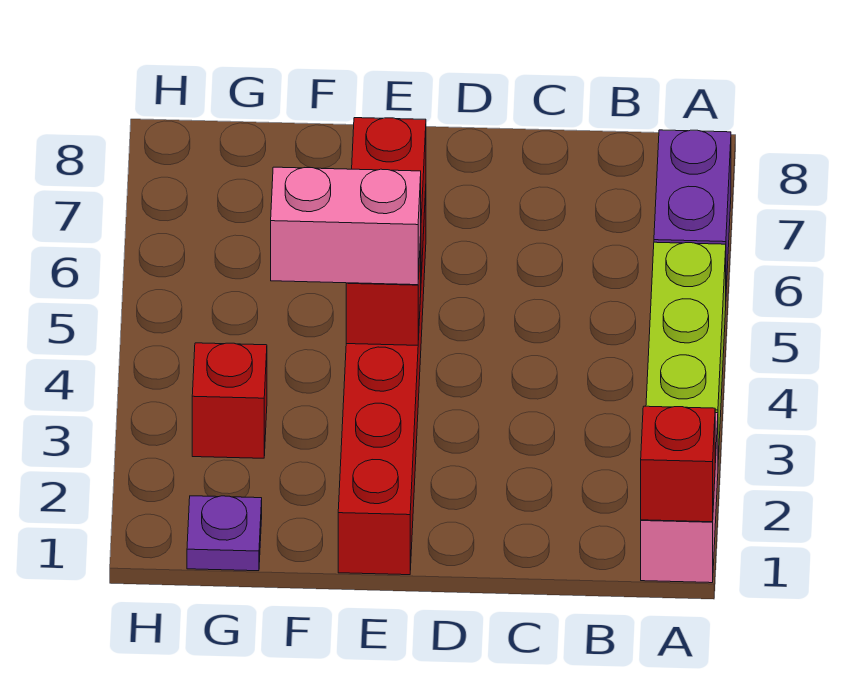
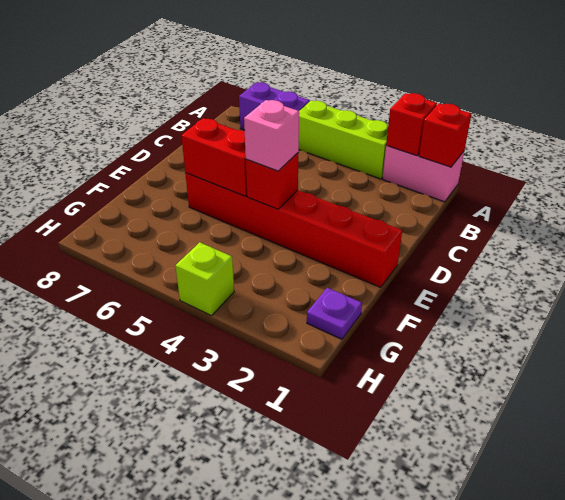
pink 1x2 brick [271,167,421,285] -> pink 1x1 brick [244,100,299,171]
red 1x1 brick [192,343,267,458] -> red 1x1 brick moved to [386,93,437,156]
none -> lime 1x1 brick [175,242,234,316]

